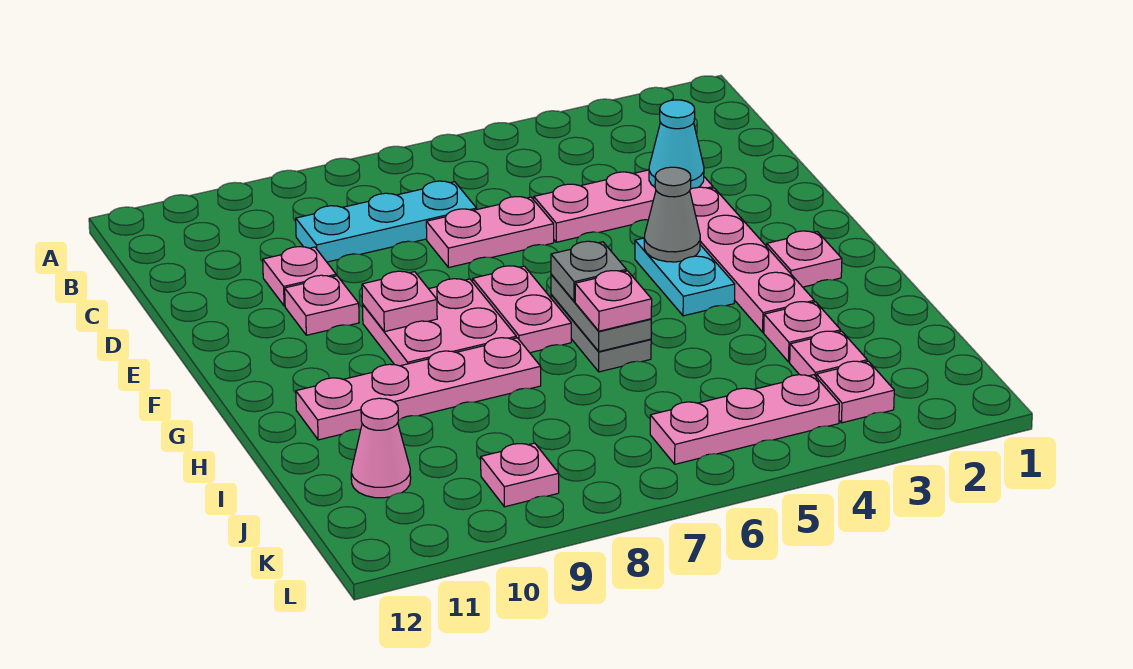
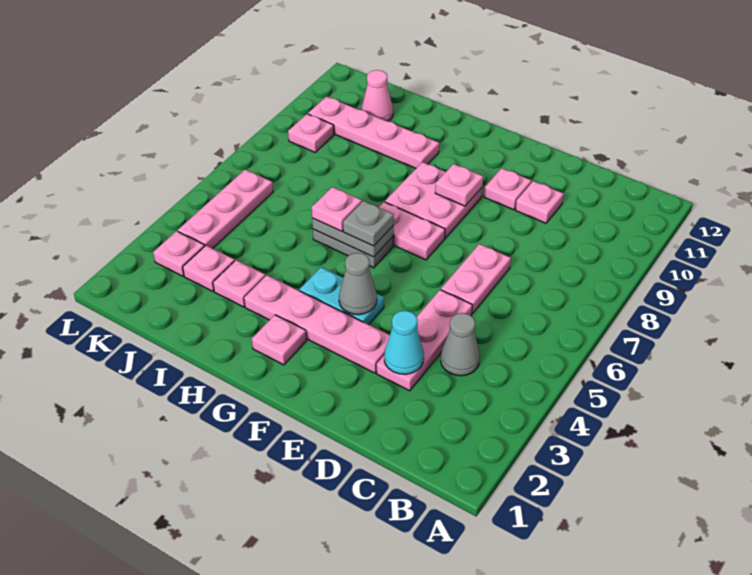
none -> grey 1x1 cone [441,313,480,376]
cyan 1x3 plate [296,181,477,262] -> none
pink 1x4 plate [296,338,541,440] -> pink 1x4 plate turned to [308,97,439,168]

